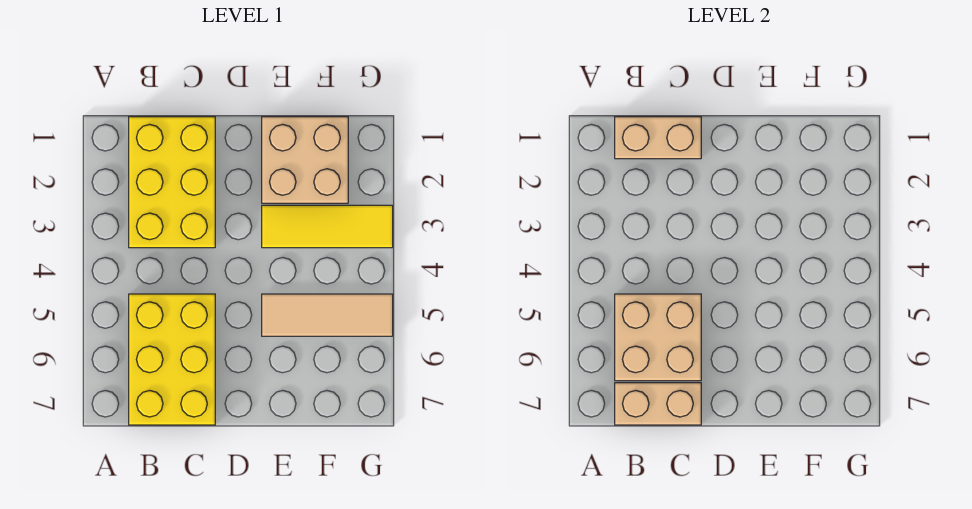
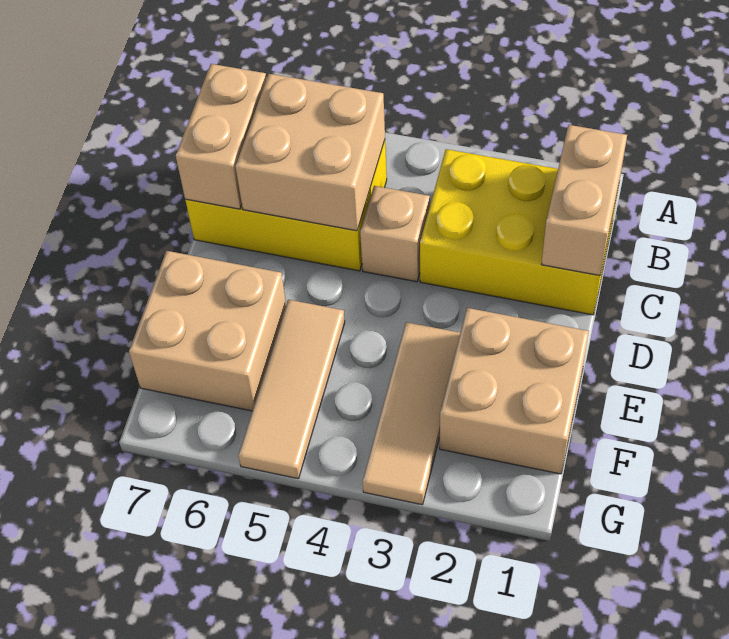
none -> tan 1x1 brick [360,186,430,282]
yellow 1x3 tile [262,205,393,248] -> tan 1x3 tile [363,322,460,505]
none -> tan 2x2 brick [129,251,286,411]

